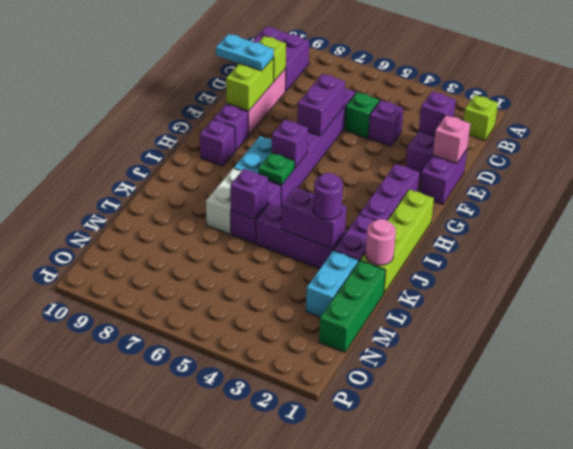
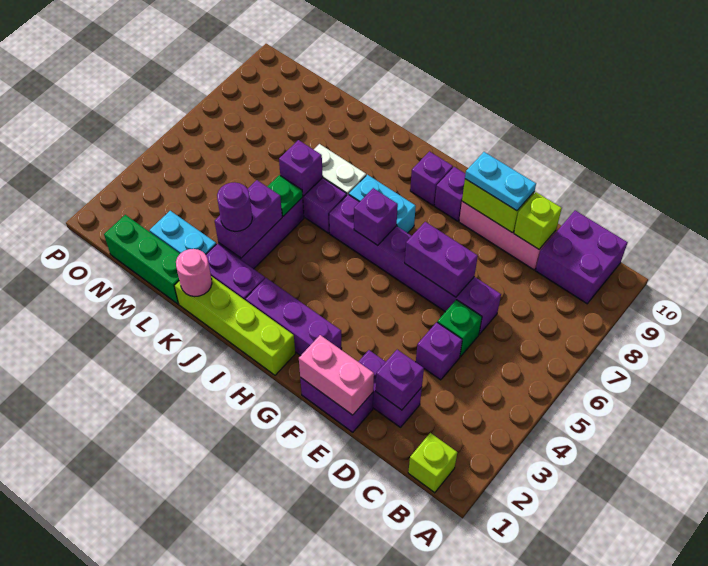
pink 1x1 brick [433,115,470,163] -> pink 1x2 brick [299,335,374,415]
cyan 1x2 plate [216,34,274,71] -> cyan 1x2 plate turned to [465,152,536,211]
green 1x1 plate [258,152,295,185] -> green 1x1 plate moved to [267,175,303,216]

